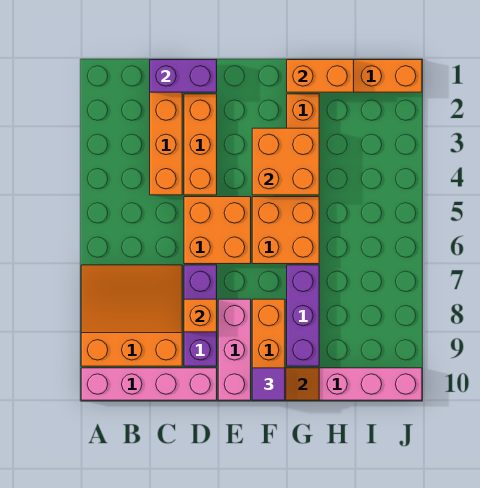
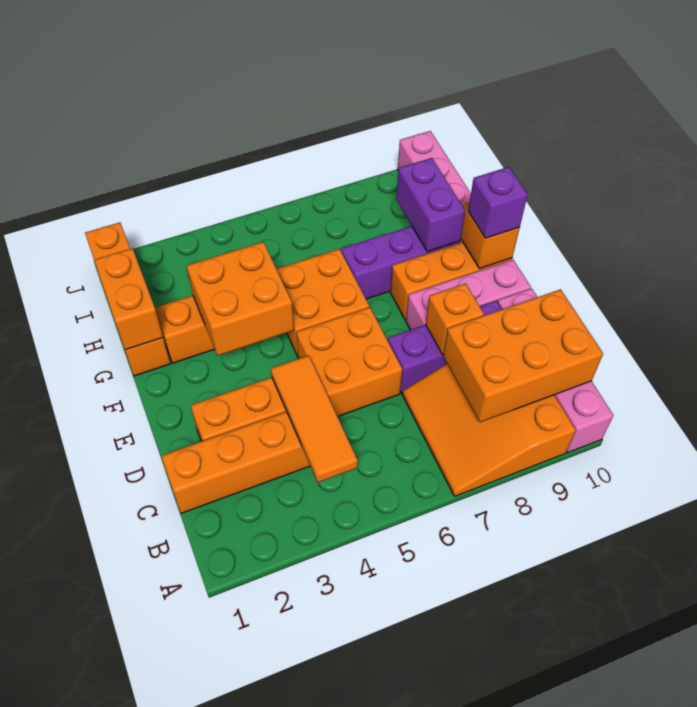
none -> orange 1x3 tile [271,355,358,482]
none -> orange 2x3 brick [443,289,603,422]
purple 1x2 brick [150,60,217,92] -> purple 1x2 brick moved to [396,158,465,252]
purple 1x1 tile [252,368,285,400] -> purple 1x1 brick [468,167,528,238]

